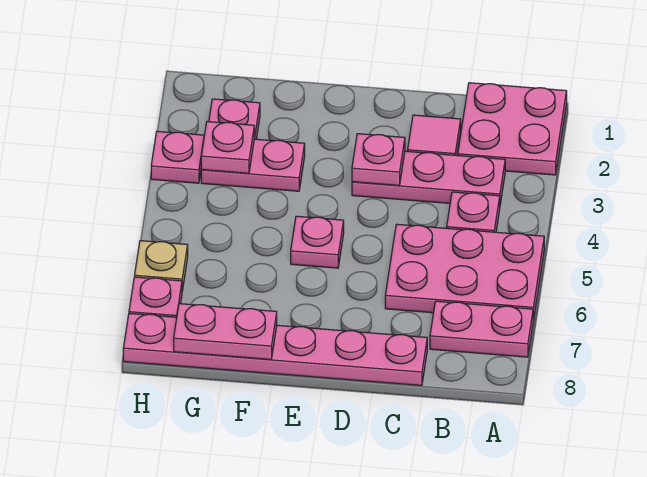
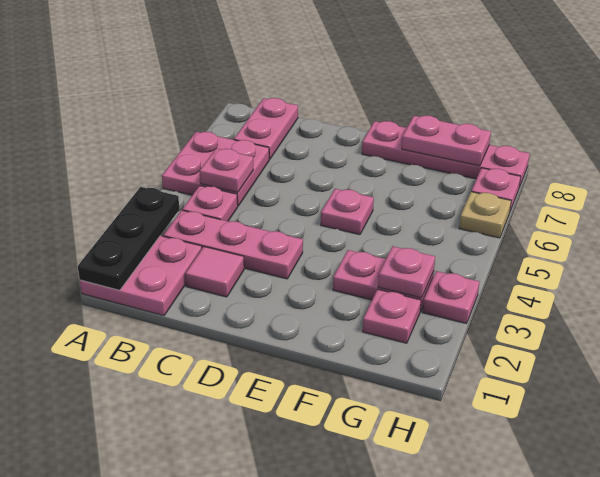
none -> black 1x3 plate [78,187,179,290]
pink 2x3 plate [385,224,544,320] -> pink 2x2 plate [162,132,269,206]
pink 1x2 plate [430,301,533,357] -> pink 1x2 plate turned to [234,98,298,159]
pink 1x6 plate [123,313,427,386] -> pink 1x4 plate [362,121,530,187]
pink 1x1 plate [352,134,405,185] -> pink 1x1 plate moved to [200,148,253,192]

